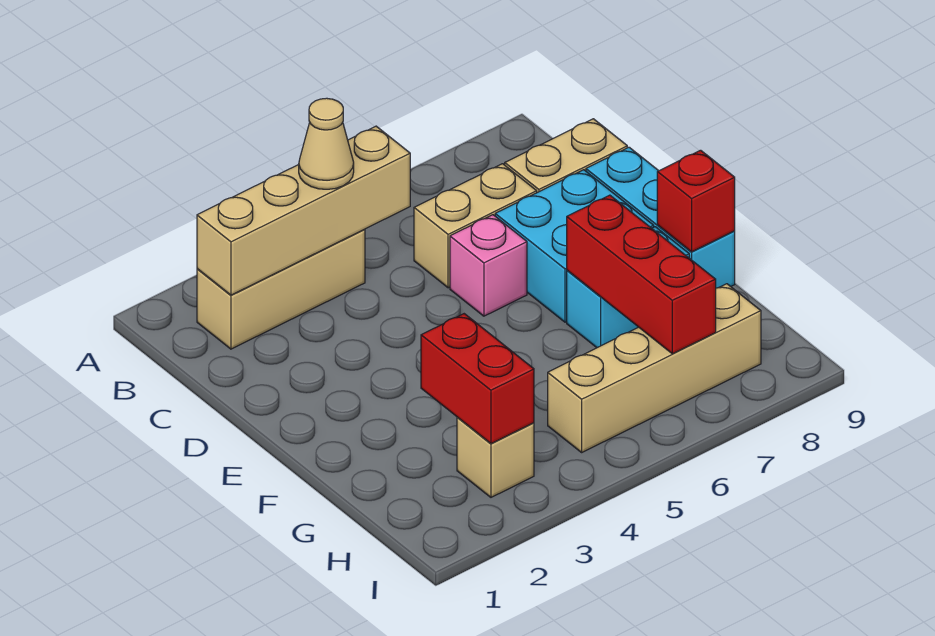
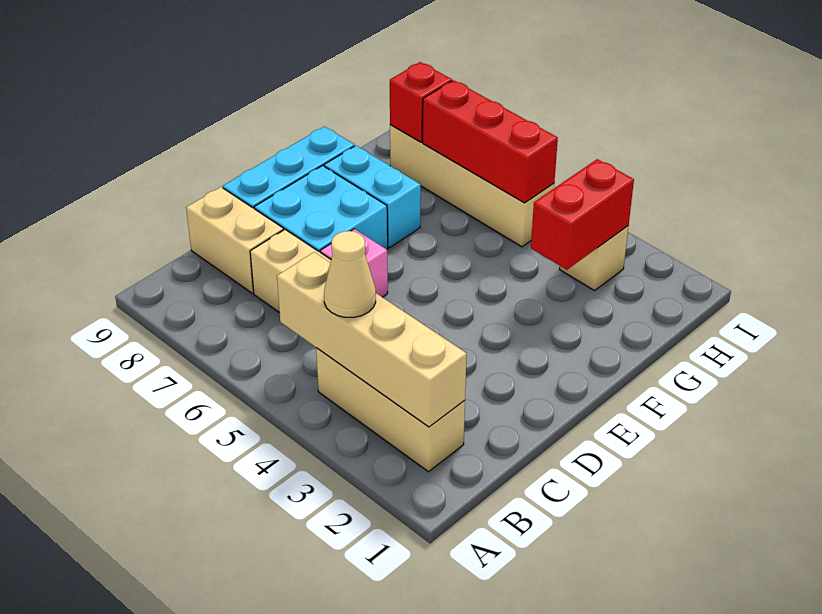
red 1x3 brick [567,195,716,354] -> red 1x3 brick turned to [423,80,558,203]
red 1x1 brick [657,150,735,252] -> red 1x1 brick moved to [390,62,452,142]

